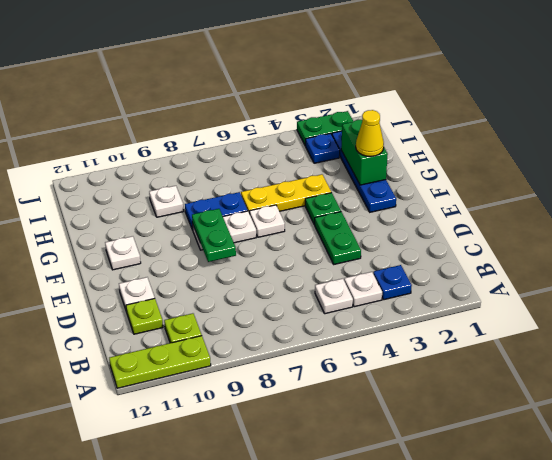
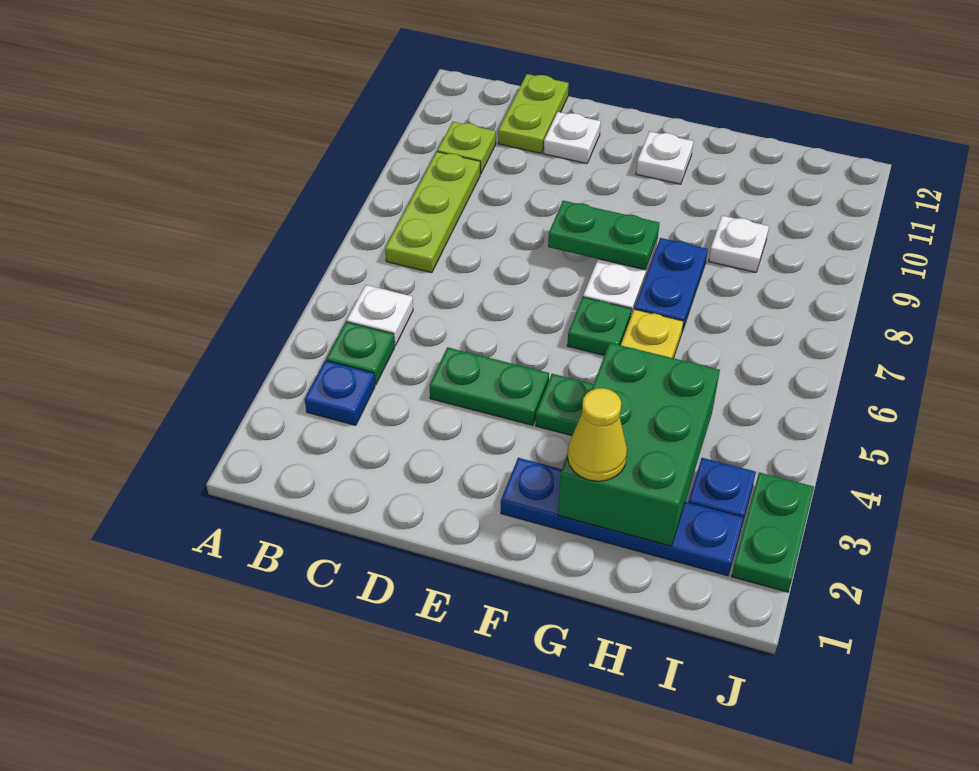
lime 1x3 plate [109,336,211,388] -> lime 1x3 plate moved to [385,152,480,273]
white 1x1 plate [344,272,382,307] -> green 1x1 plate [326,322,395,385]
lime 1x1 plate [126,298,163,334] -> lime 1x2 plate [498,74,569,153]
white 1x1 plate [249,205,285,237] -> green 1x1 plate [567,297,631,355]
green 1x2 brick [341,120,388,185] -> green 2x3 brick [558,343,720,546]

